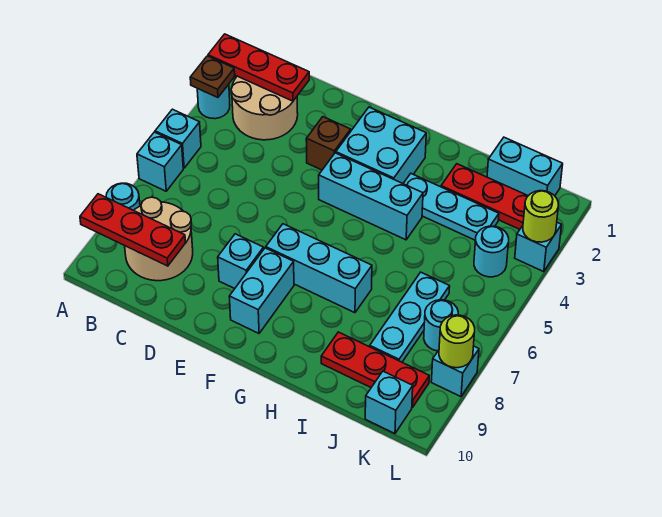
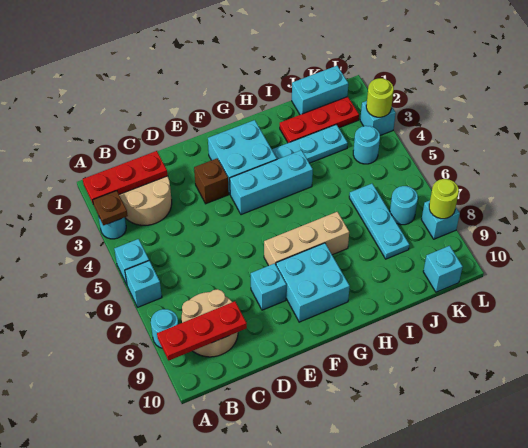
cyan 1x3 brick [266,224,372,313] -> tan 1x3 brick [264,212,349,266]
cyan 1x2 brick [229,248,294,333] -> cyan 2x2 brick [276,243,350,322]
red 1x3 plate [321,332,429,407] -> none

